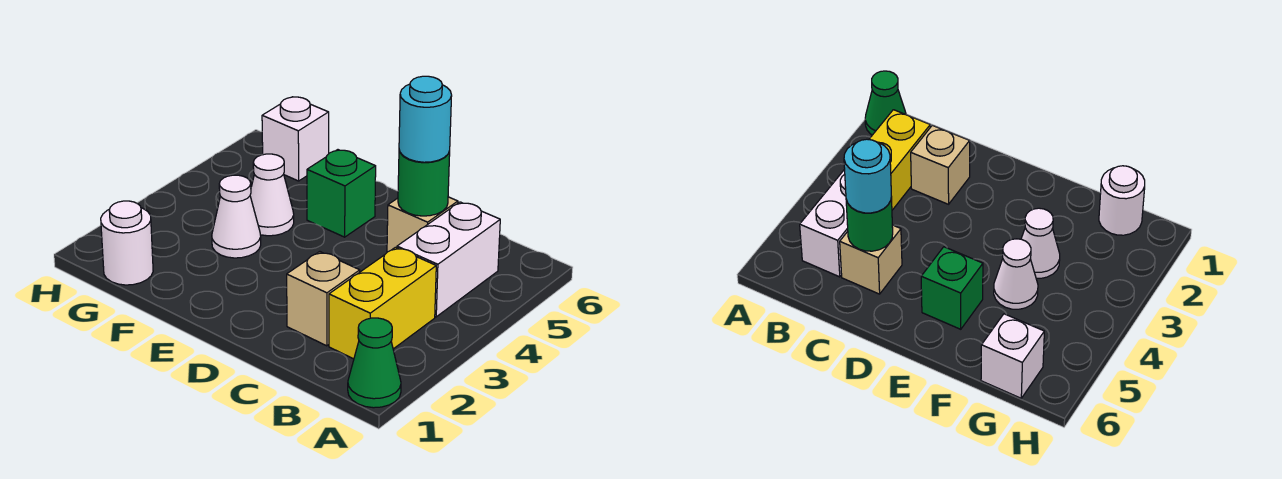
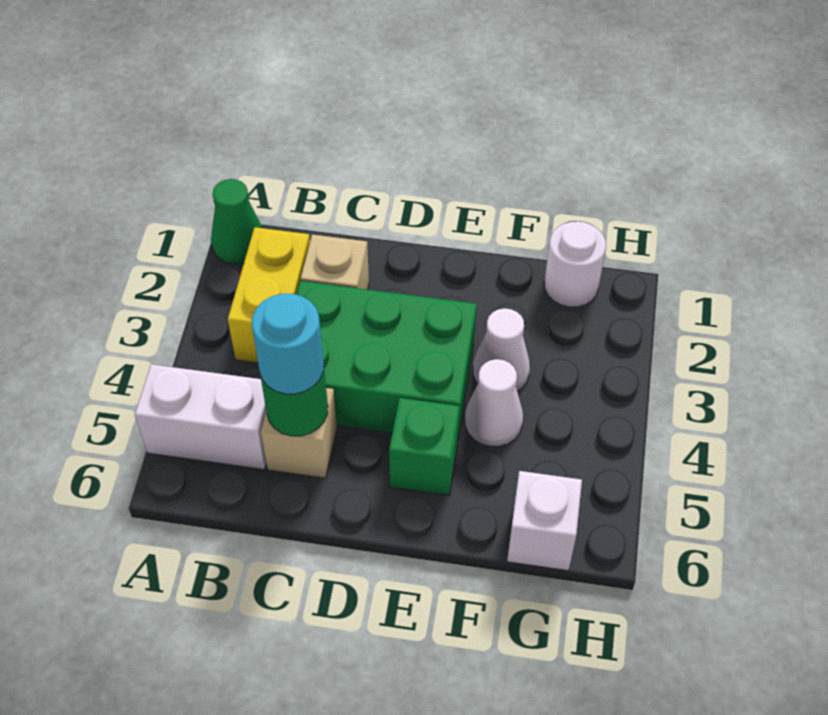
white 1x2 brick [397,202,500,317] -> white 1x2 brick turned to [135,364,266,470]
none -> green 2x3 brick [296,281,477,439]

